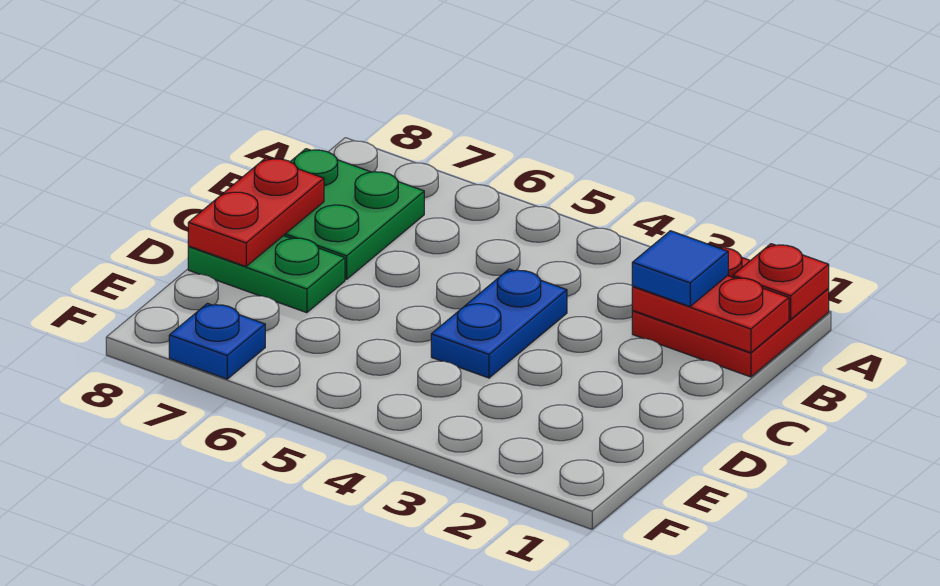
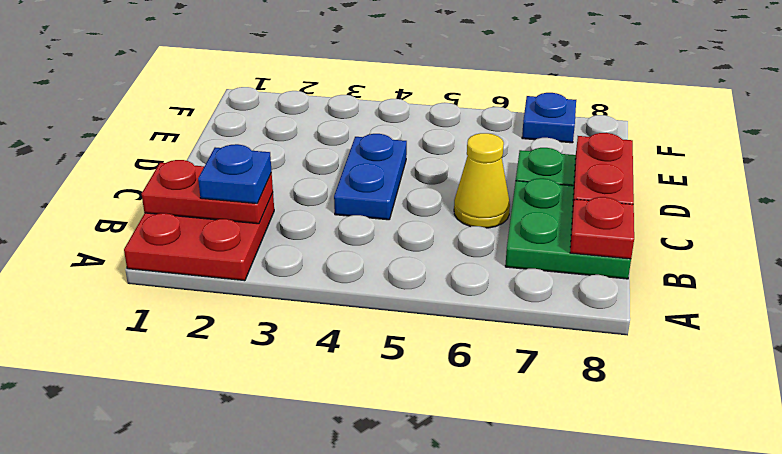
red 1x1 plate [733,244,829,319] -> red 1x1 plate moved to [570,197,634,259]
blue 1x1 tile [632,231,728,306] -> blue 1x1 plate [198,144,272,204]
none -> yellow 1x1 cone [454,133,510,228]

